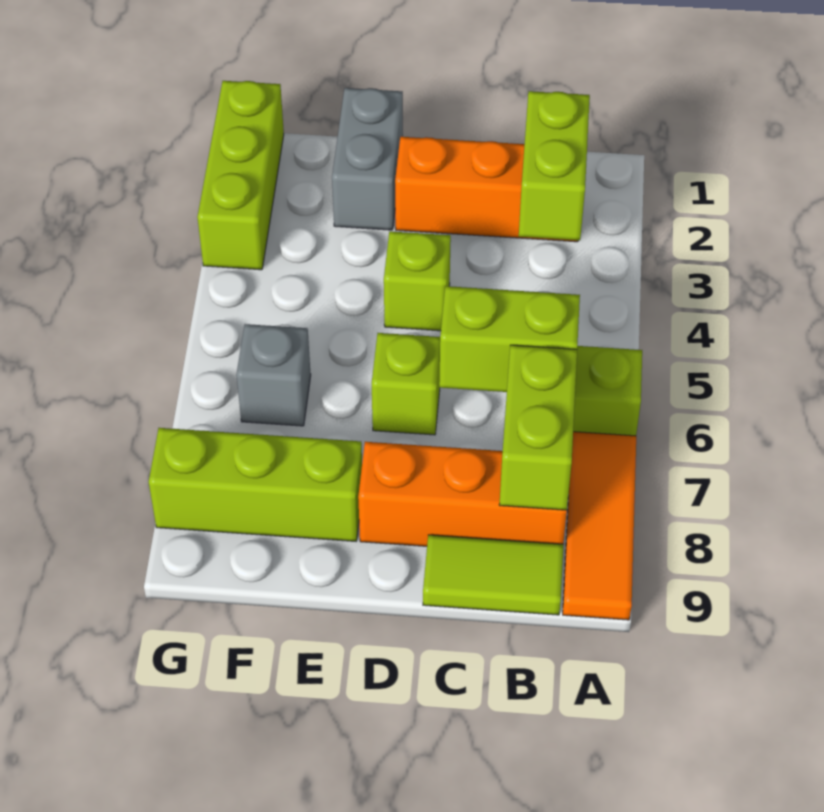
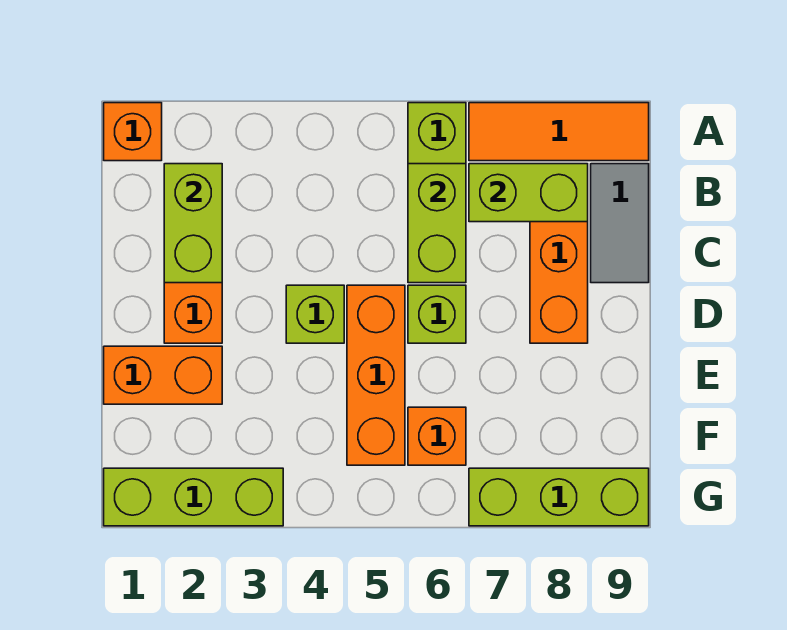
none -> orange 1x1 brick [104,103,162,161]
lime 1x2 brick [519,91,590,240] -> lime 1x2 brick turned to [164,164,222,283]
lime 1x2 tile [423,535,564,615] -> grey 1x2 tile [591,164,649,283]
none -> orange 1x3 brick [347,285,405,465]
grey 1x2 brick [332,88,403,230] -> orange 1x2 brick [104,346,222,404]
lime 1x3 brick [149,428,362,541] -> lime 1x3 brick turned to [469,468,649,526]
grey 1x1 brick [236,324,311,426] -> orange 1x1 brick [408,407,466,465]

